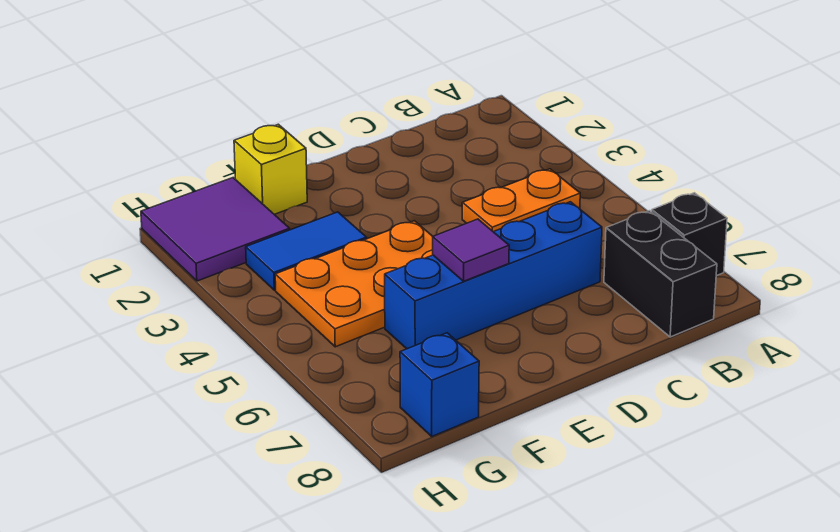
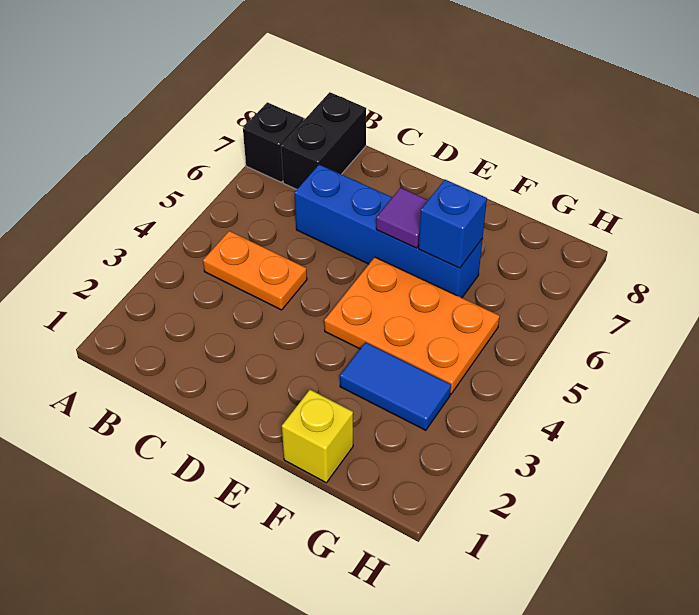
purple 2x2 tile [141,178,290,281] -> none
blue 1x1 brick [400,333,479,436] -> blue 1x1 brick moved to [419,180,487,268]

